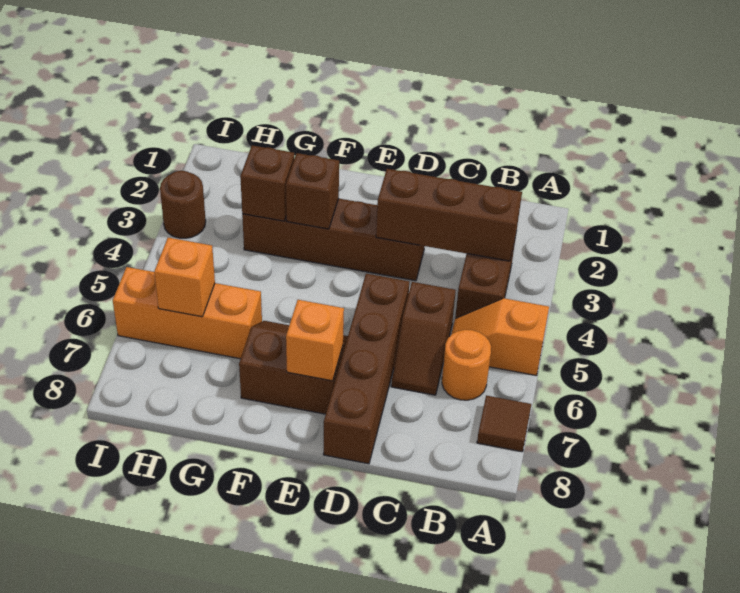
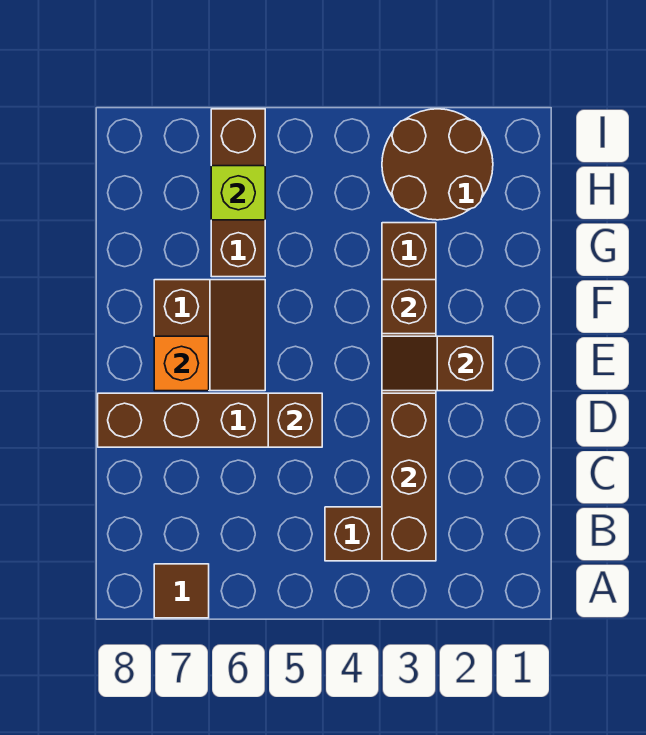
orange 1x2 slope [451,298,549,376] -> none
orange 1x1 round brick [442,330,491,400] -> none
brown 1x2 slope [391,282,456,395] -> brown 1x2 slope moved to [382,336,493,391]
brown 1x1 brick [240,145,294,221] -> brown 1x1 brick moved to [268,393,322,447]
orange 1x3 brick [113,267,262,359] -> brown 1x3 brick [211,109,265,277]
orange 1x1 brick [154,238,215,317] -> lime 1x1 brick [211,166,265,220]
brown 1x1 round brick [160,171,206,238] -> brown 2x2 round brick [382,109,493,220]

